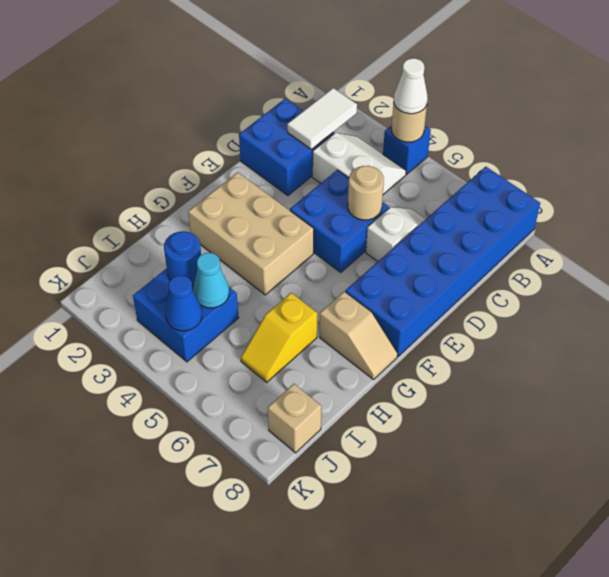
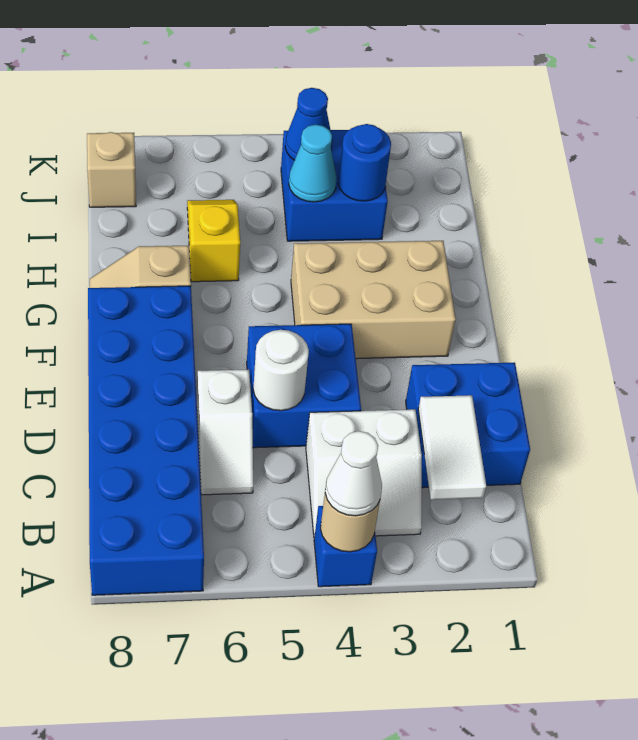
tan 1x1 round brick [348,166,384,220] -> white 1x1 round brick [253,330,309,411]

